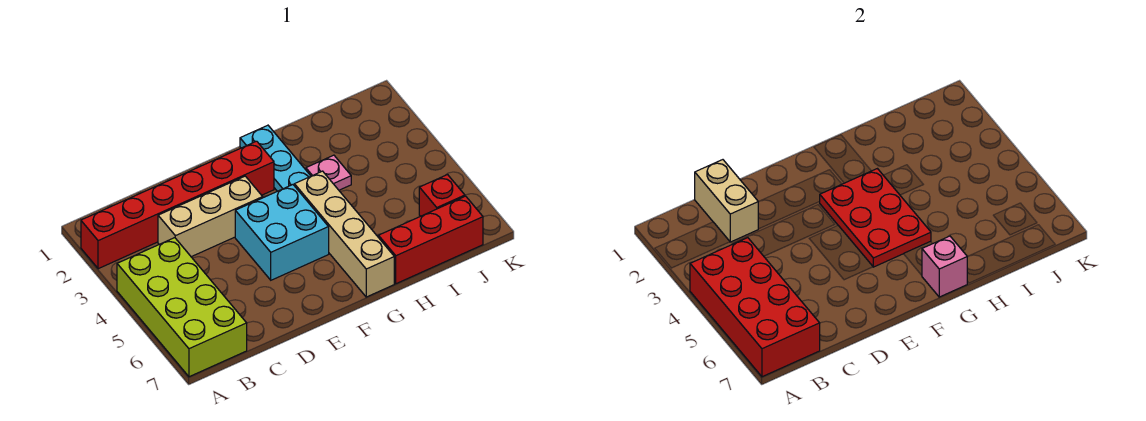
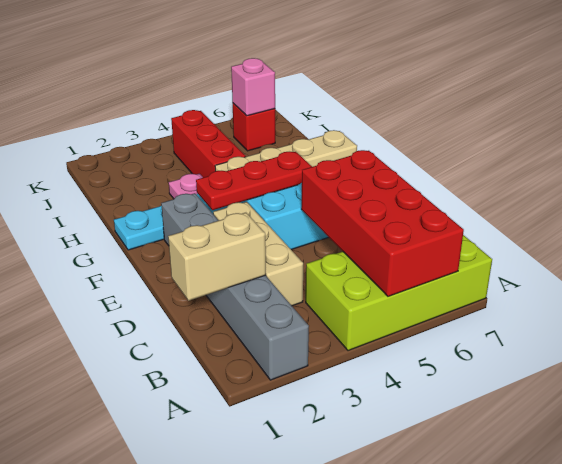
red 1x6 brick [81,141,274,269] -> grey 1x6 brick [161,193,309,380]
red 2x4 brick [690,238,820,377] -> red 2x4 brick turned to [301,150,464,296]
red 2x3 plate [819,169,931,267] -> red 1x3 plate [196,152,312,210]
pink 1x1 brick [922,236,967,297] -> pink 1x1 brick moved to [231,58,275,116]
red 1x3 brick [378,196,483,284] -> red 1x3 brick moved to [171,110,246,178]

